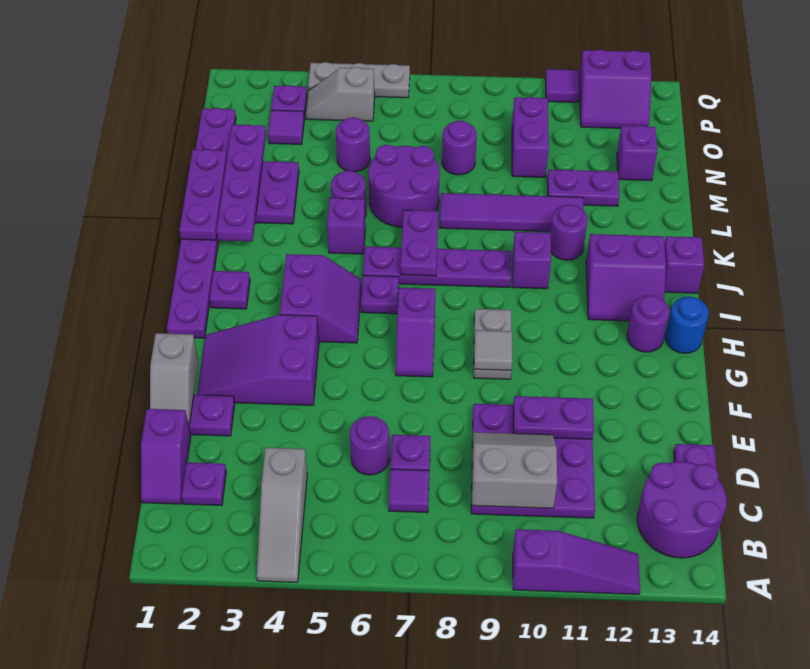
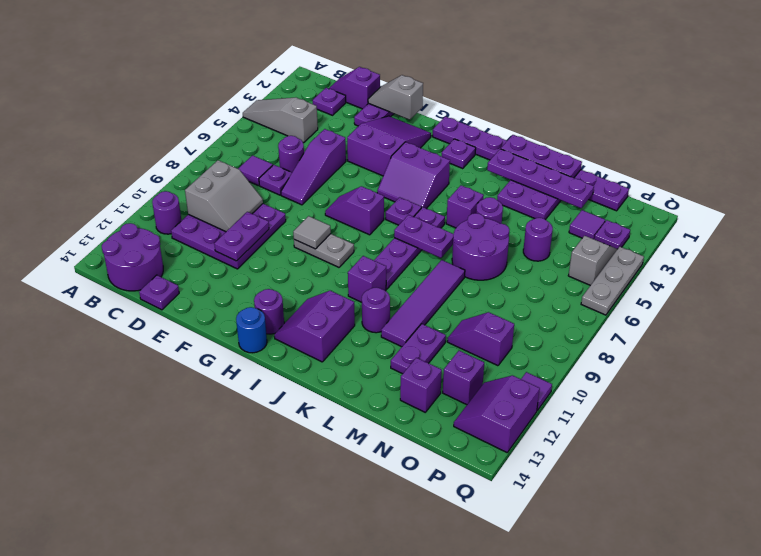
purple 1x3 slope [513,529,640,594] -> purple 1x3 slope moved to [281,129,346,205]
purple 1x1 brick [664,236,704,293] -> purple 1x1 brick moved to [443,351,484,405]
purple 1x1 round brick [442,120,477,175] -> purple 1x1 round brick moved to [152,191,182,234]
purple 1x2 brick [512,97,549,177] -> purple 1x2 slope [447,312,514,366]

